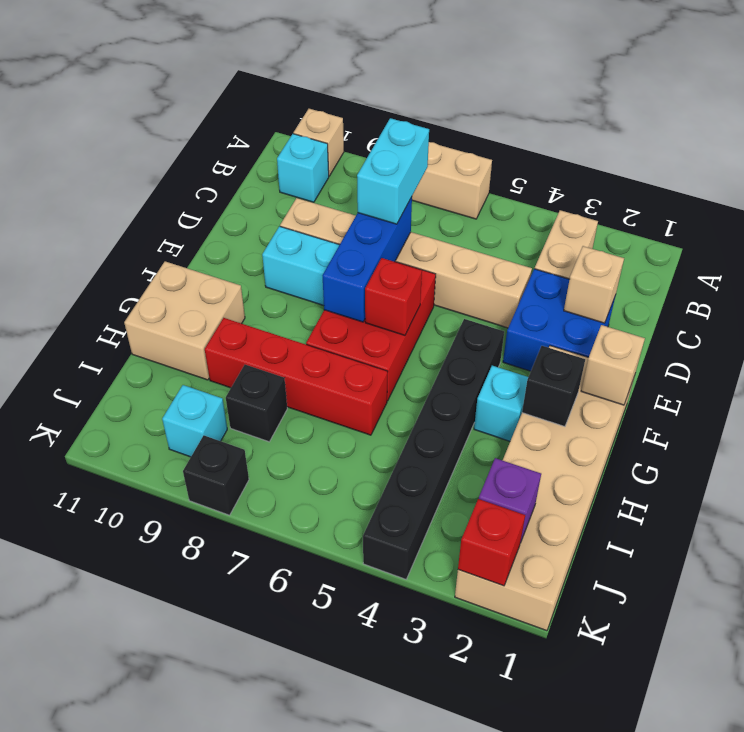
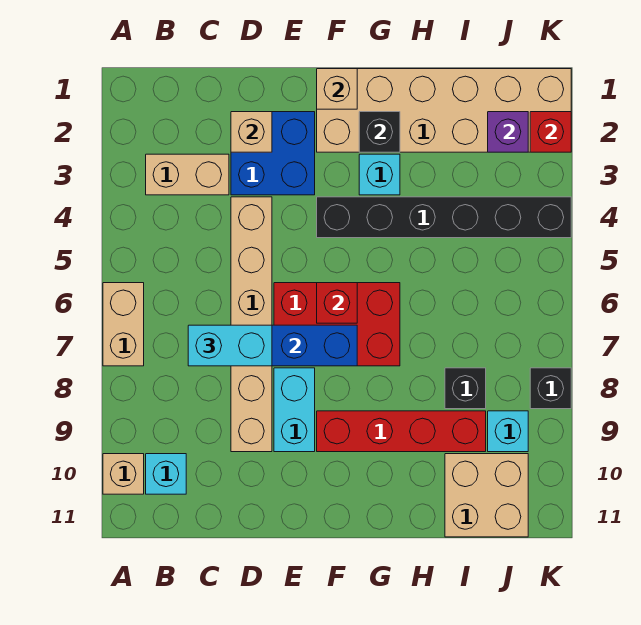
tan 2x2 brick [124,261,245,380] -> tan 2x2 brick moved to [445,454,528,537]
red 1x4 brick [205,318,388,435] -> red 1x4 brick turned to [317,411,486,452]

